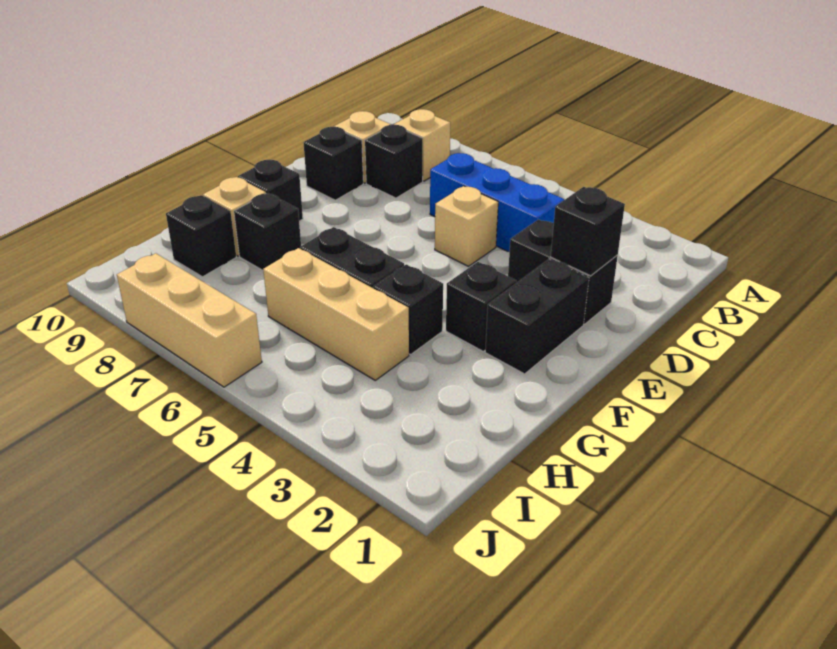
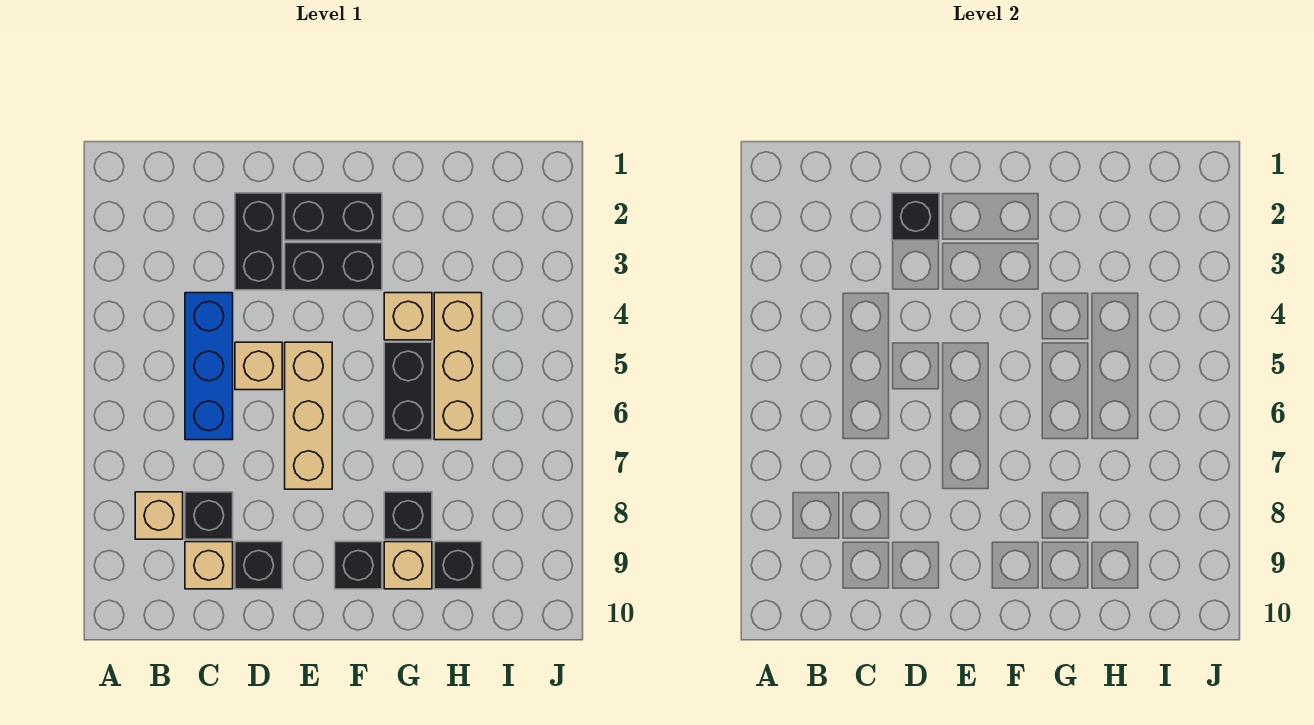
black 1x1 brick [446,262,516,351] -> black 1x2 brick [285,243,382,290]
black 1x1 brick [373,264,443,355] -> tan 1x1 brick [384,293,432,340]
tan 1x3 brick [117,253,262,387] -> tan 1x3 brick moved to [285,342,332,489]

